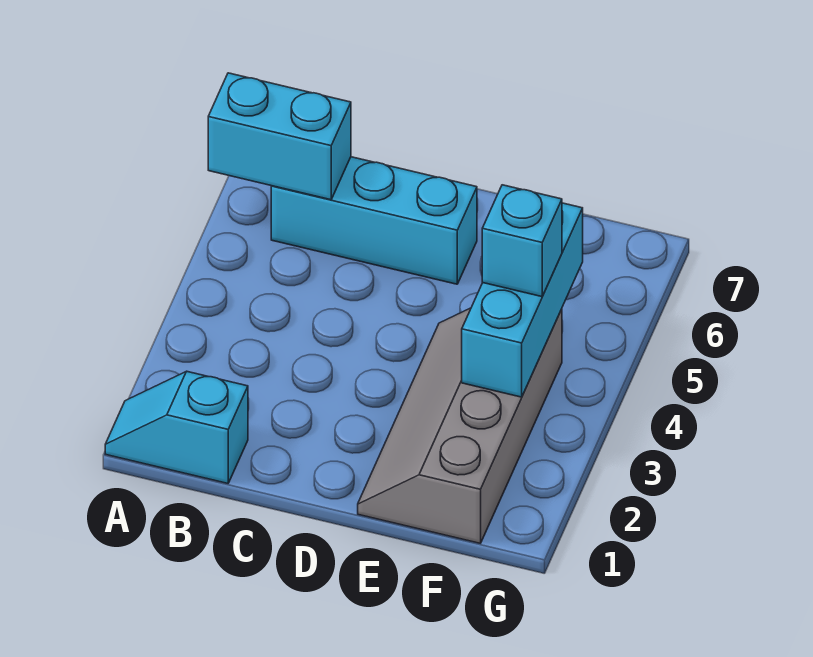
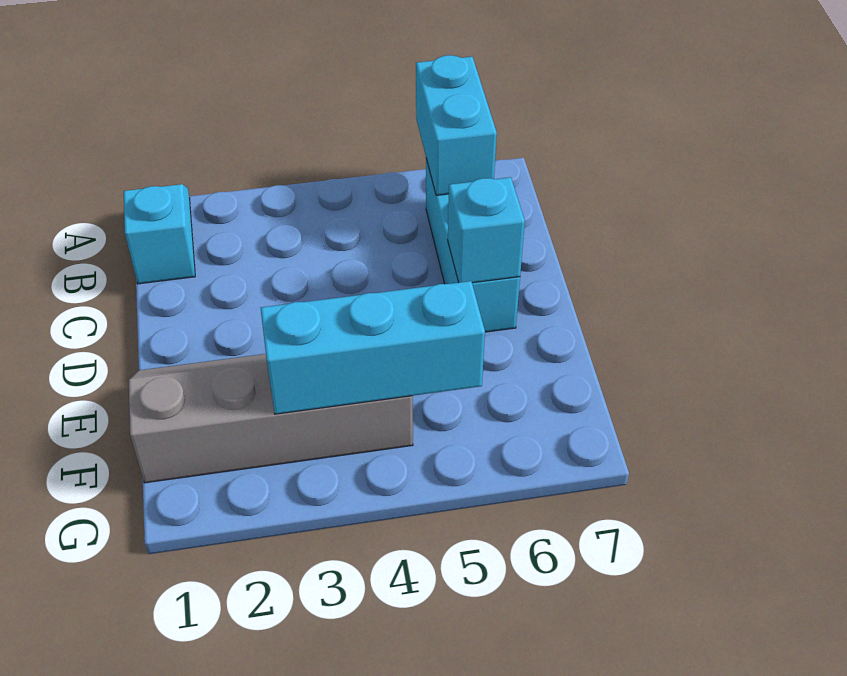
cyan 1x1 brick [482,185,562,297] -> cyan 1x1 brick moved to [448,177,525,283]

